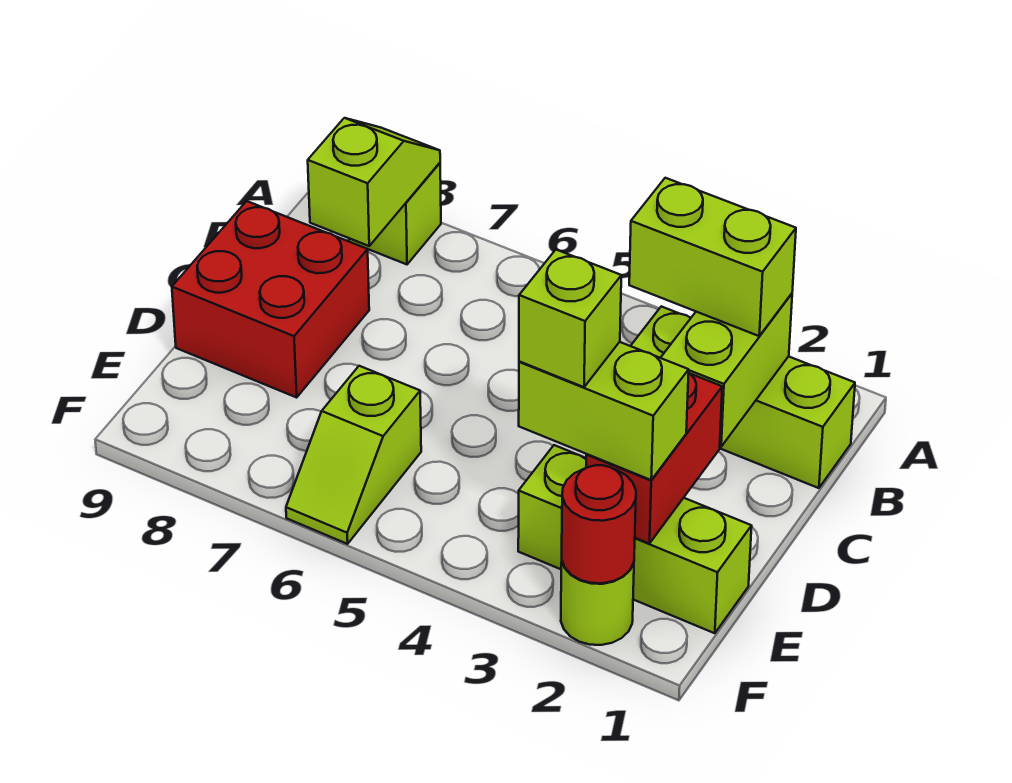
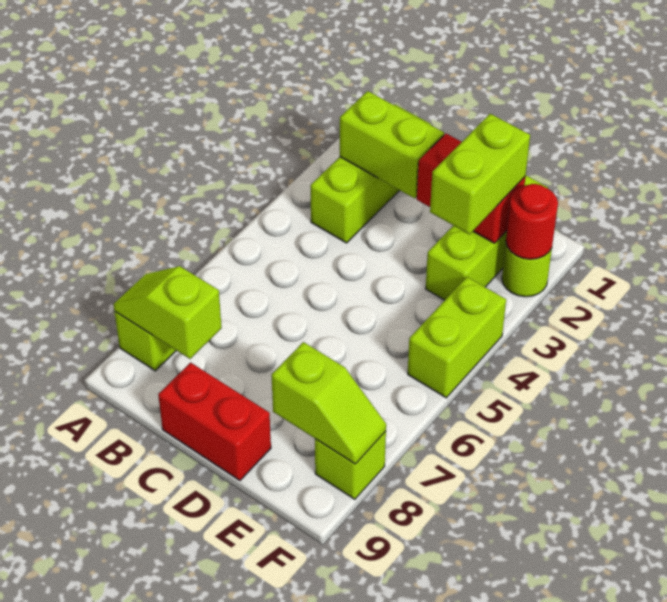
lime 1x2 brick [629,178,796,336] -> lime 1x2 brick moved to [408,277,506,398]
red 2x2 brick [172,201,369,397] -> red 1x2 brick [158,363,271,481]
lime 1x1 brick [519,250,621,387] -> lime 1x1 brick moved to [315,431,386,499]
lime 1x2 slope [286,366,421,544] -> lime 1x2 slope moved to [272,342,386,464]

